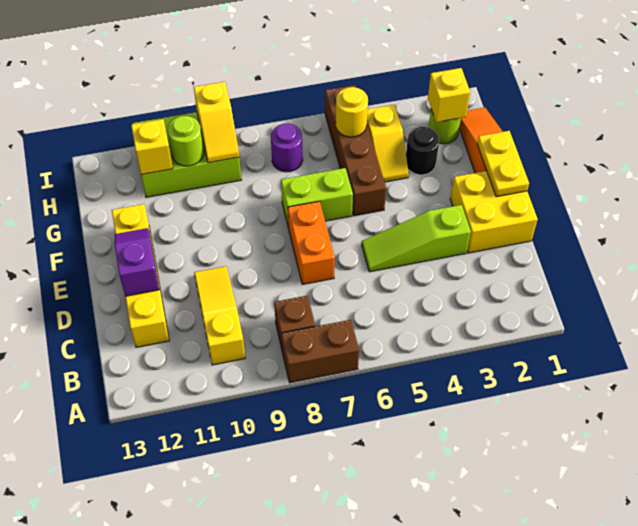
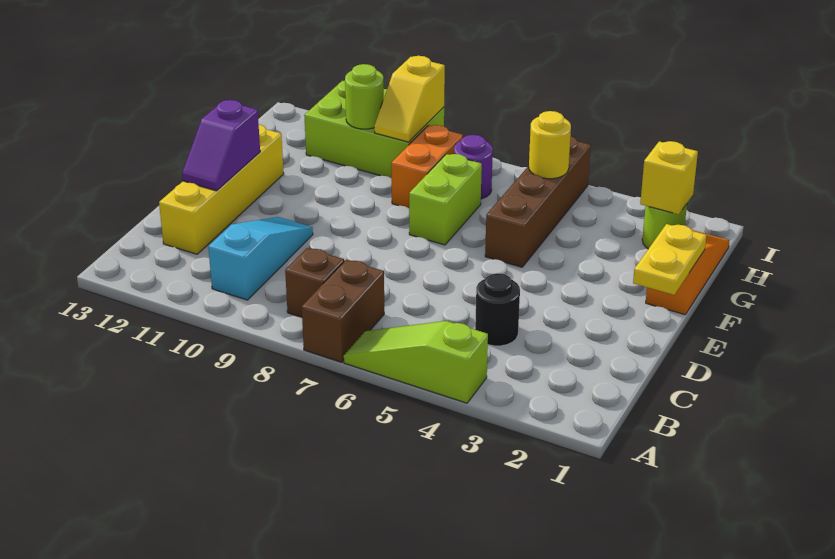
brown 1x2 brick [281,320,359,383] -> brown 1x2 brick turned to [302,260,384,362]
yellow 1x3 slope [194,266,245,365] -> cyan 1x3 slope [208,217,313,300]
yellow 2x2 brick [450,171,537,253] -> none
lime 1x3 slope [362,205,471,272] -> lime 1x3 slope moved to [344,321,488,403]
orange 1x2 brick [288,201,335,284] -> orange 1x2 brick moved to [391,125,462,208]
purple 1x2 slope [115,228,159,296] -> purple 1x2 slope turned to [182,100,260,191]
lime 1x2 brick [281,168,353,228] -> lime 1x2 brick turned to [409,154,482,245]
black 1x1 round brick [406,127,439,175] -> black 1x1 round brick moved to [475,273,520,346]
yellow 1x2 slope [367,104,409,182] -> none
yellow 1x1 brick [131,119,173,175] -> none

